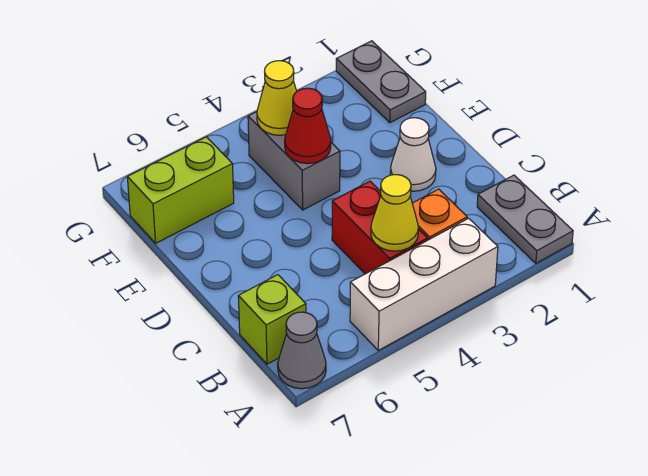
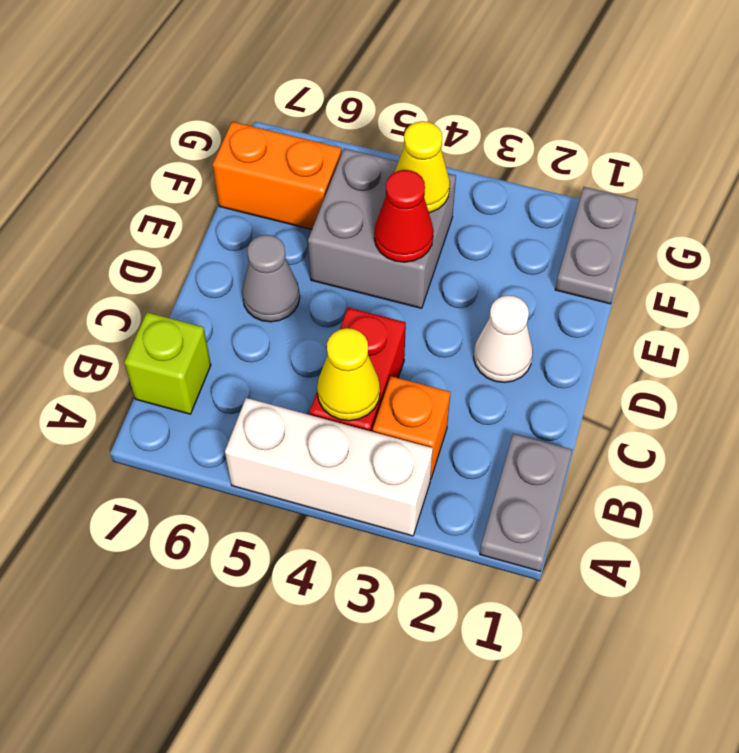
grey 1x1 cone [278,312,326,389] -> grey 1x1 cone moved to [242,235,300,322]
grey 1x2 brick [248,112,340,210] -> grey 2x2 brick [308,149,456,308]
lime 1x2 brick [127,137,234,243] -> orange 1x2 brick [213,122,341,230]

